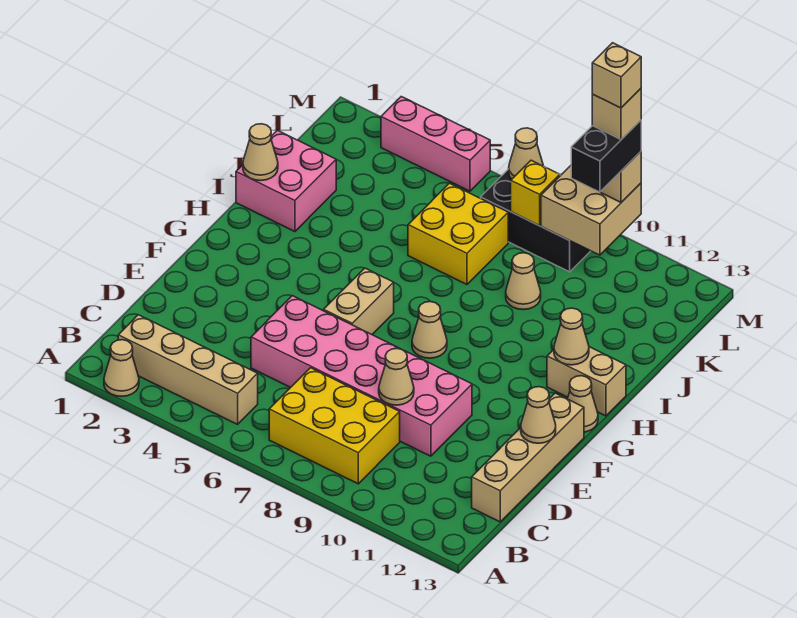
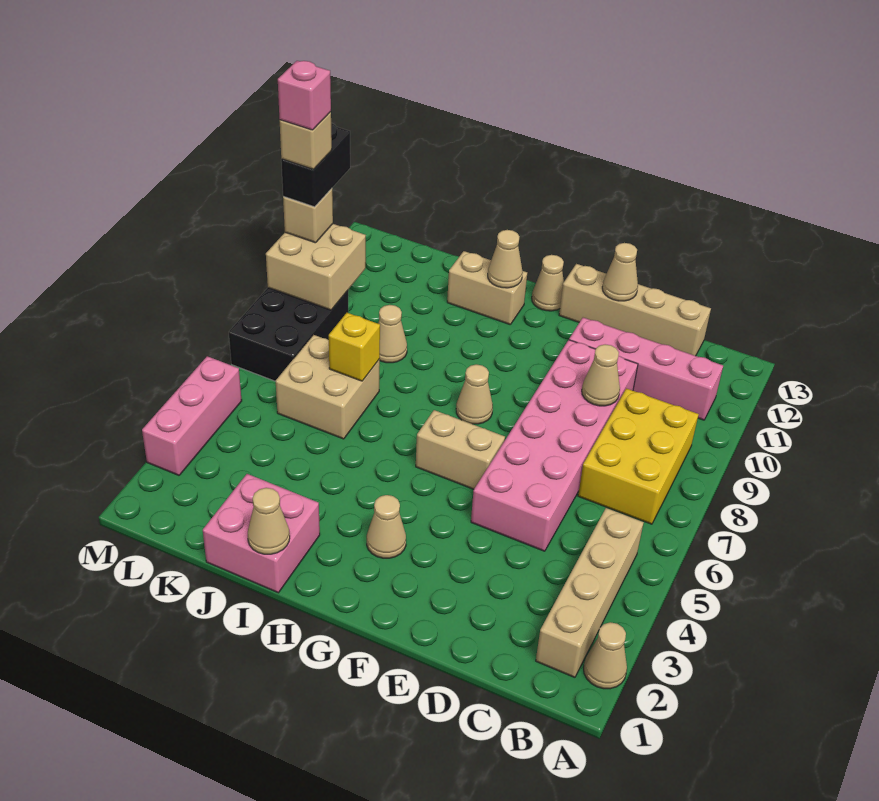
none -> pink 1x4 brick [569,318,723,420]
tan 1x2 brick [547,347,626,416] -> tan 1x2 brick turned to [447,251,527,324]
yellow 2x2 brick [408,183,508,284] -> tan 2x2 brick [276,335,380,439]
yellow 1x1 brick [511,160,560,225] -> yellow 1x1 brick moved to [329,313,380,381]
black 1x2 brick [571,120,641,192] -> black 1x2 brick turned to [281,123,350,207]
tan 1x1 cone [509,128,543,179] -> tan 1x1 cone moved to [367,495,406,558]
tan 1x1 brick [592,43,641,108] -> pink 1x1 brick [278,61,331,130]

